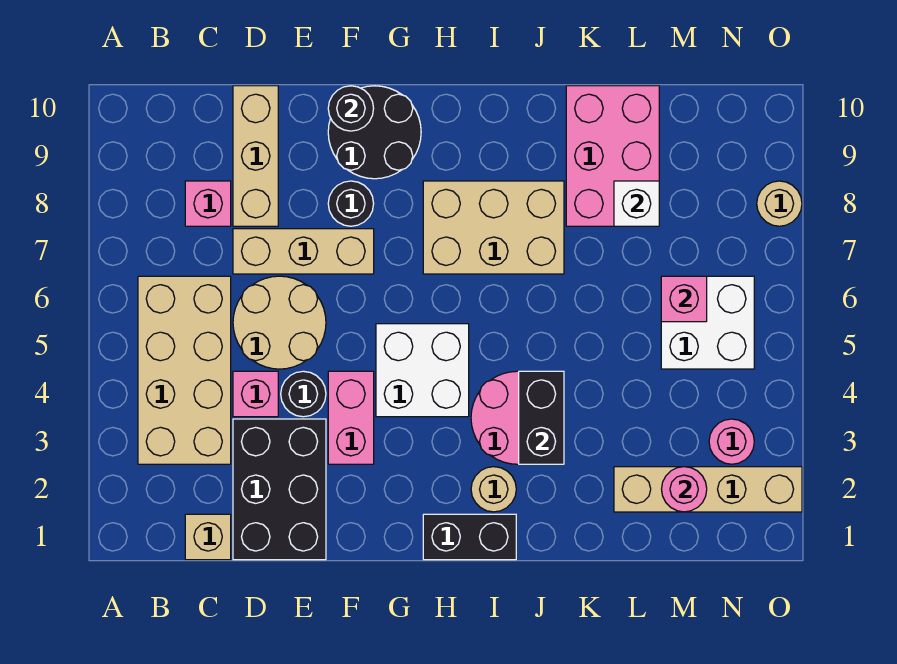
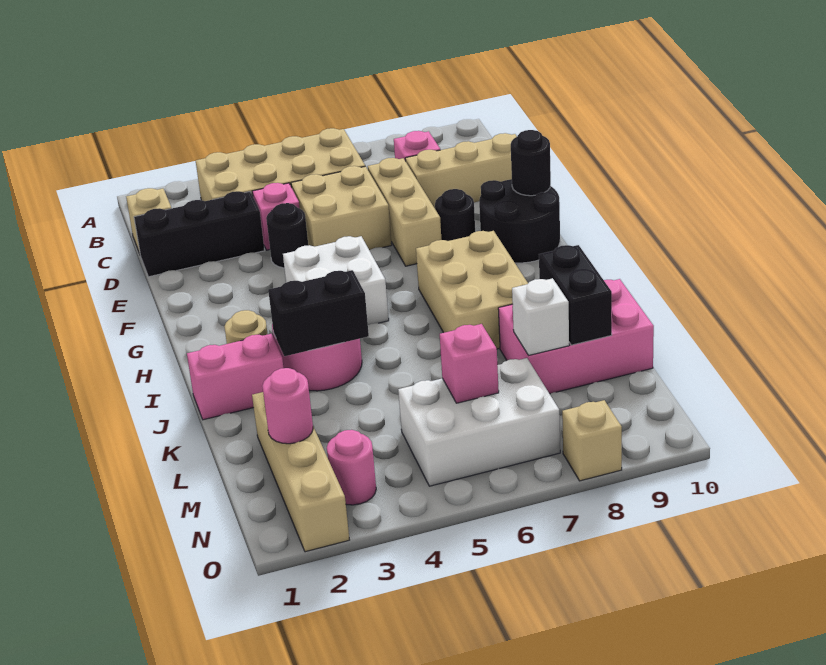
black 2x3 brick [233,419,326,560] -> black 1x3 brick [134,191,265,277]
tan 2x2 round brick [233,276,326,369] -> tan 2x2 brick [291,166,392,250]
pink 1x2 brick [328,371,374,464] -> pink 1x2 brick moved to [187,334,283,420]
black 1x2 brick [423,514,516,560] -> black 1x2 brick moved to [539,245,612,345]
white 2x2 brick [661,276,754,369] -> white 2x3 brick [398,358,560,486]
tan 1x1 round brick [757,181,802,226] -> tan 1x1 brick [562,400,622,481]

